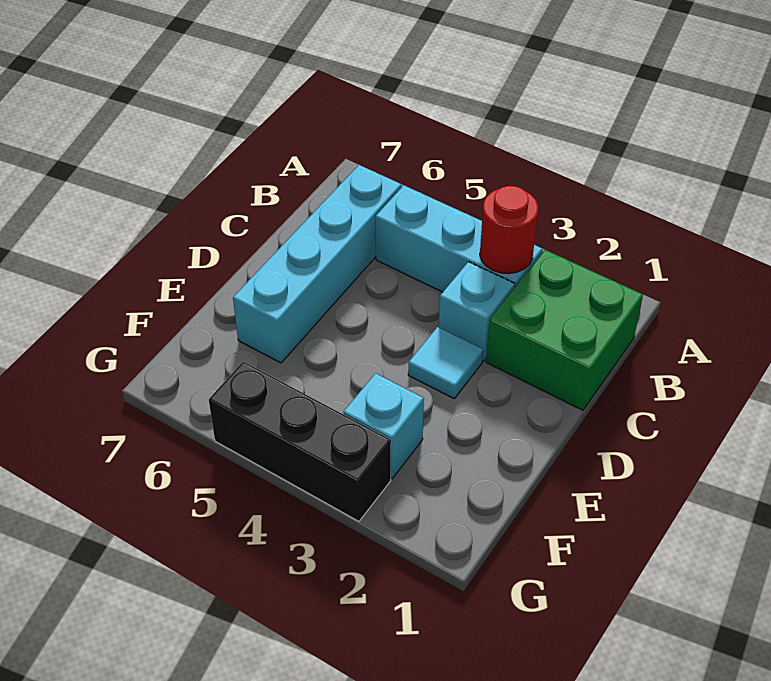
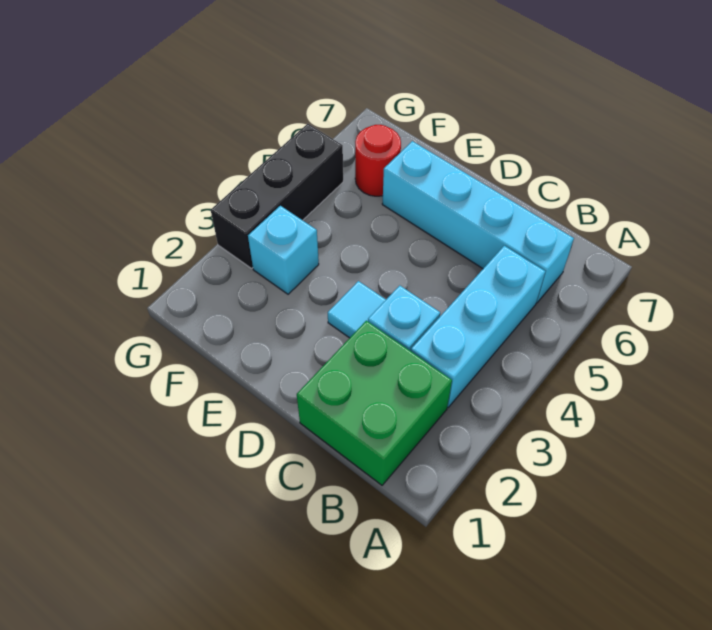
red 1x1 round brick [480,186,538,274] -> red 1x1 round brick moved to [355,125,401,196]

